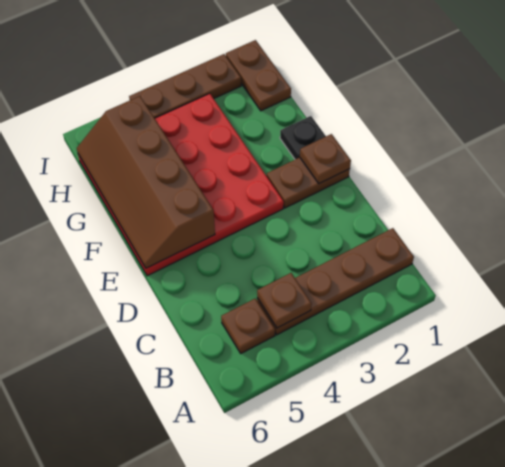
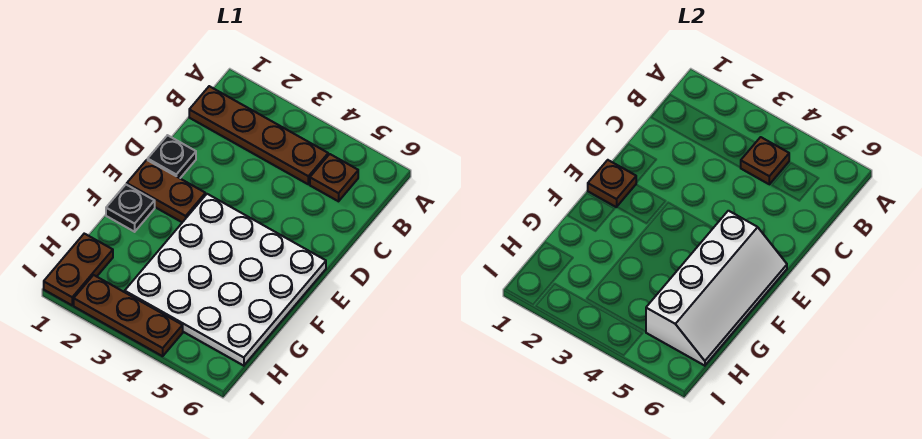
none -> black 1x1 plate [148,135,196,178]
red 4x4 plate [78,93,284,276] -> white 4x4 plate [125,194,326,366]
brown 2x4 slope [77,96,215,268] -> white 2x4 slope [646,211,787,366]

